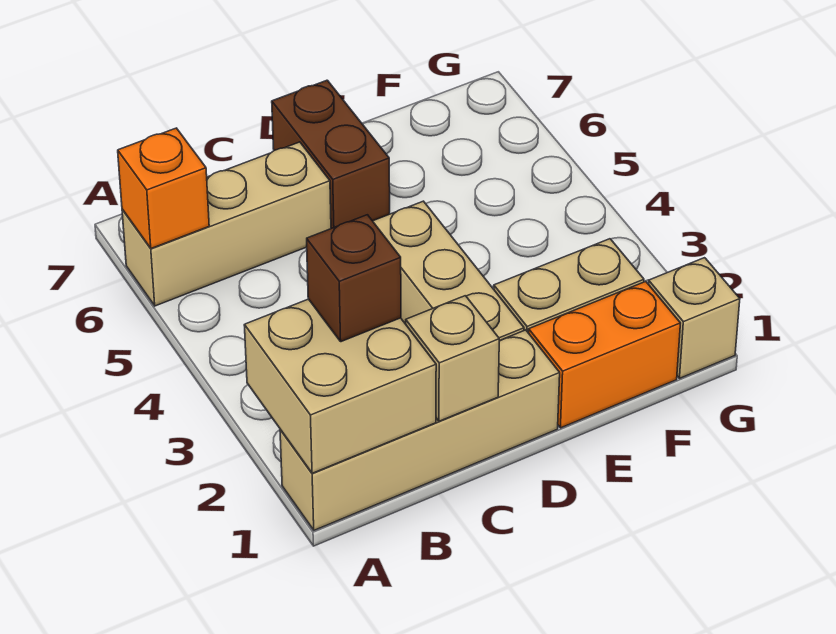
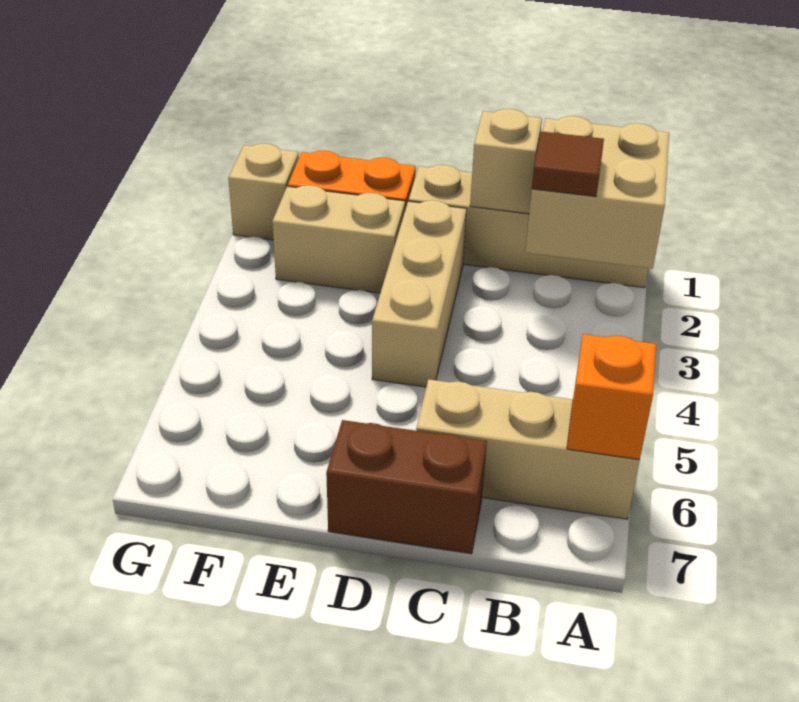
brown 1x1 brick [307,215,401,342] -> brown 1x1 tile [532,131,604,197]
brown 1x2 brick [272,80,390,229] -> brown 1x2 brick turned to [326,420,487,554]

